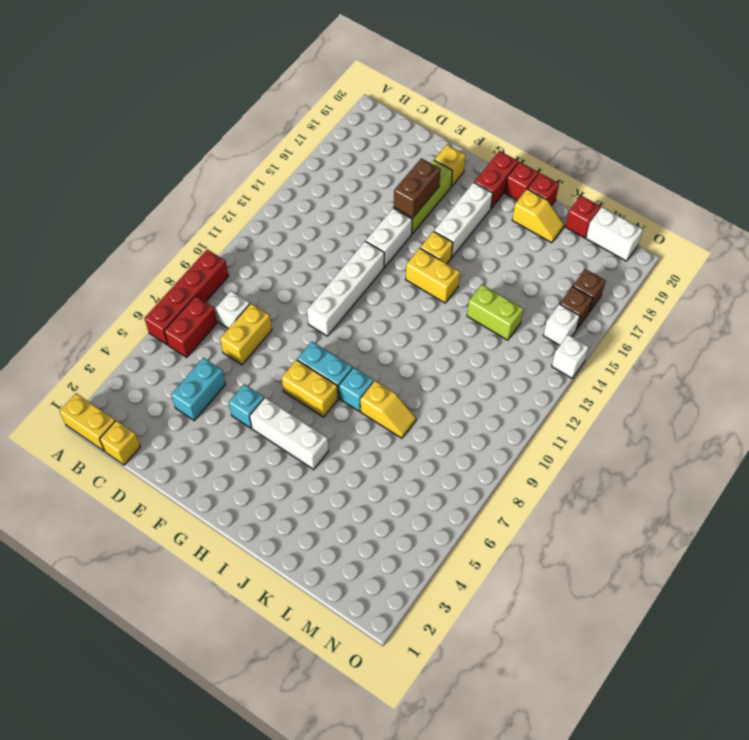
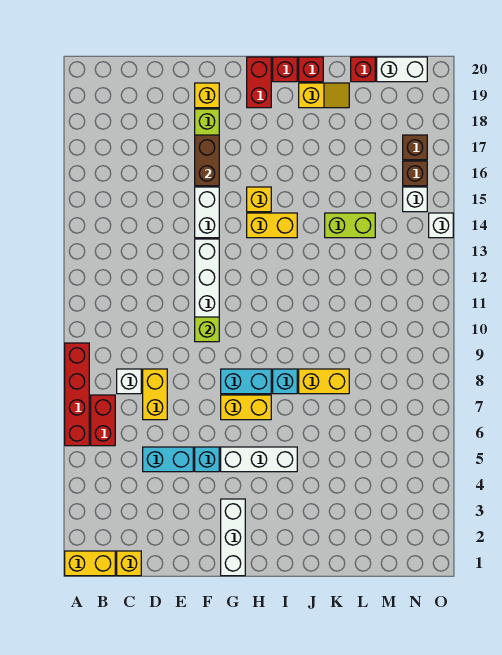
cyan 1x2 brick [171,358,226,420] -> cyan 1x2 brick turned to [143,447,193,472]
none -> lime 1x1 brick [195,317,219,342]
white 1x3 brick [434,182,493,257] -> white 1x3 brick moved to [221,499,245,576]
yellow 1x2 slope [360,381,416,438] -> yellow 1x2 brick [299,369,349,394]

